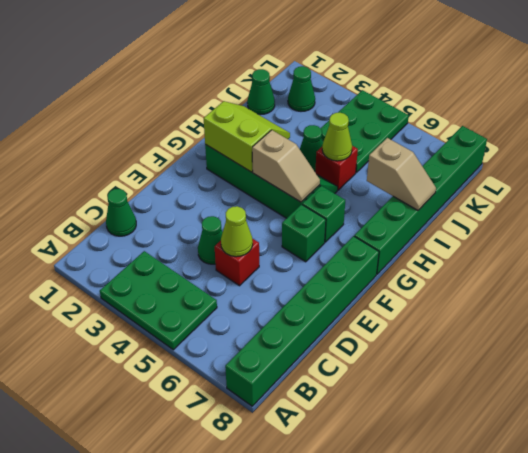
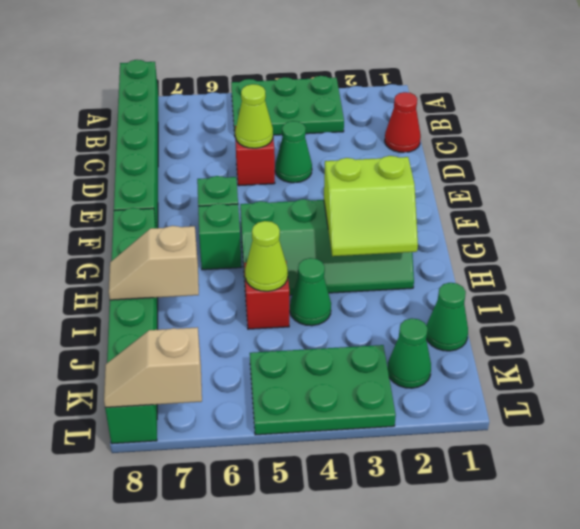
green 1x1 cone [106,189,136,236] -> red 1x1 cone [385,92,421,153]
tan 1x2 slope [252,130,320,202] -> tan 1x2 slope moved to [104,327,202,407]
green 2x3 plate [320,90,409,173] -> green 2x3 plate turned to [250,345,396,435]

